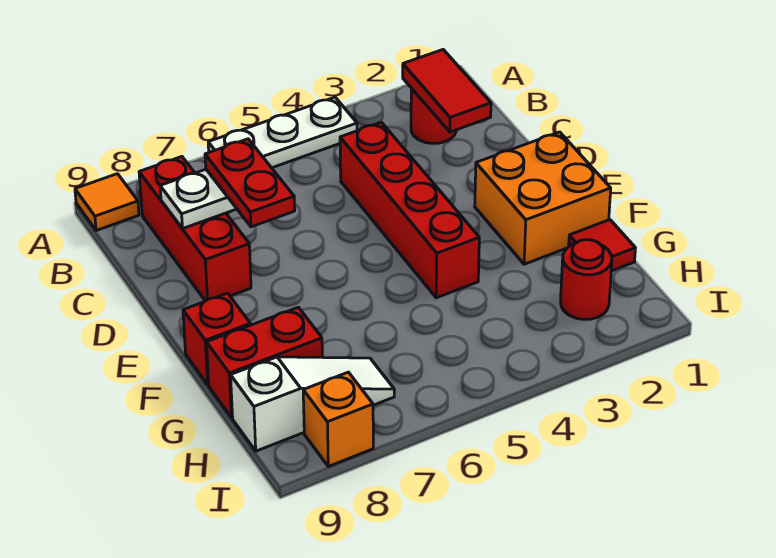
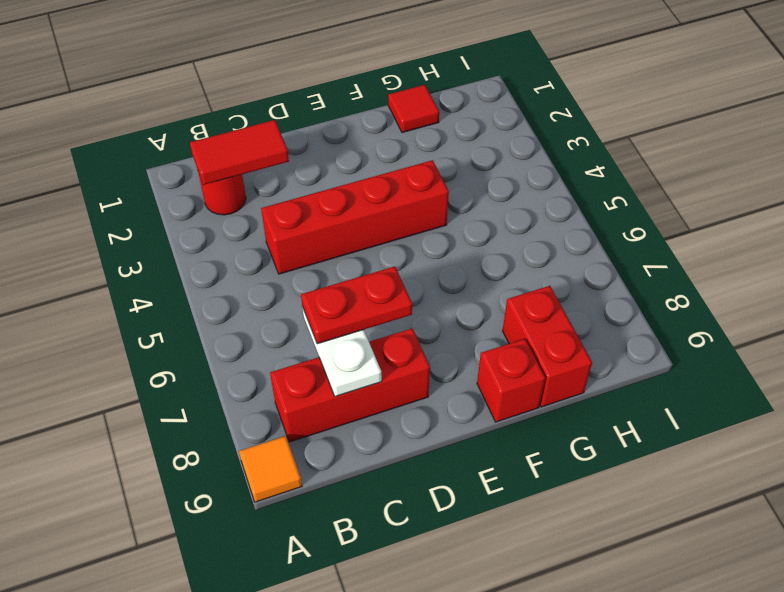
white 1x3 plate [208,97,357,168] -> none
orange 2x2 brick [475,132,611,264] -> none
red 1x1 round brick [561,240,612,319] -> none
white 1x3 slope [231,357,394,451] -> none
orange 1x1 brick [303,372,373,466] -> none

